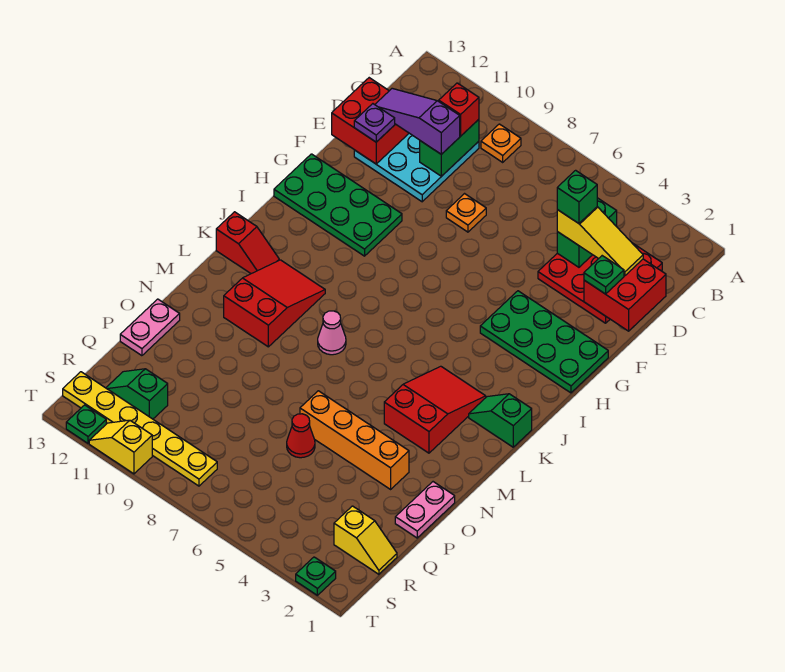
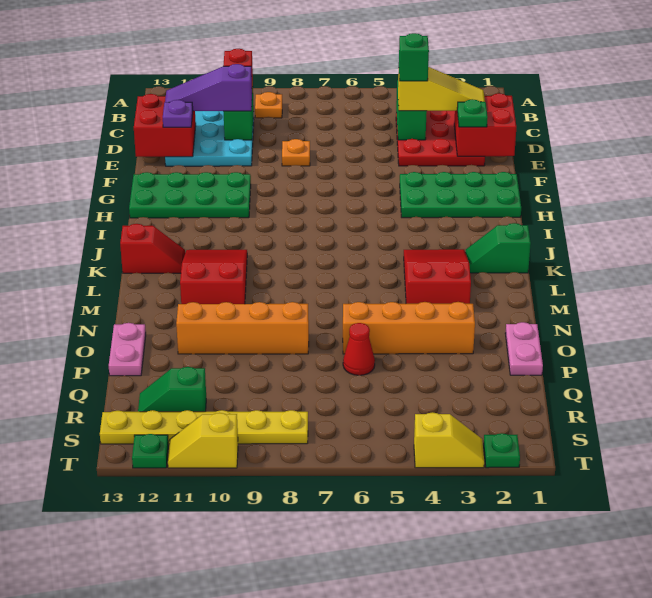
pink 1x1 cone [318,311,346,355] -> none
none -> orange 1x4 brick [176,302,309,354]
yellow 1x2 slope [334,506,397,574] -> yellow 1x2 slope moved to [414,412,484,468]

